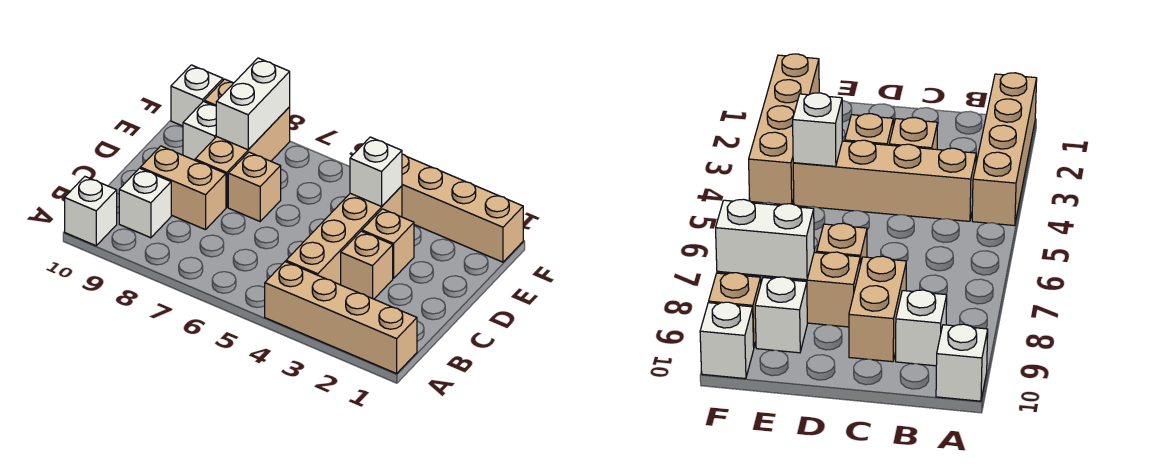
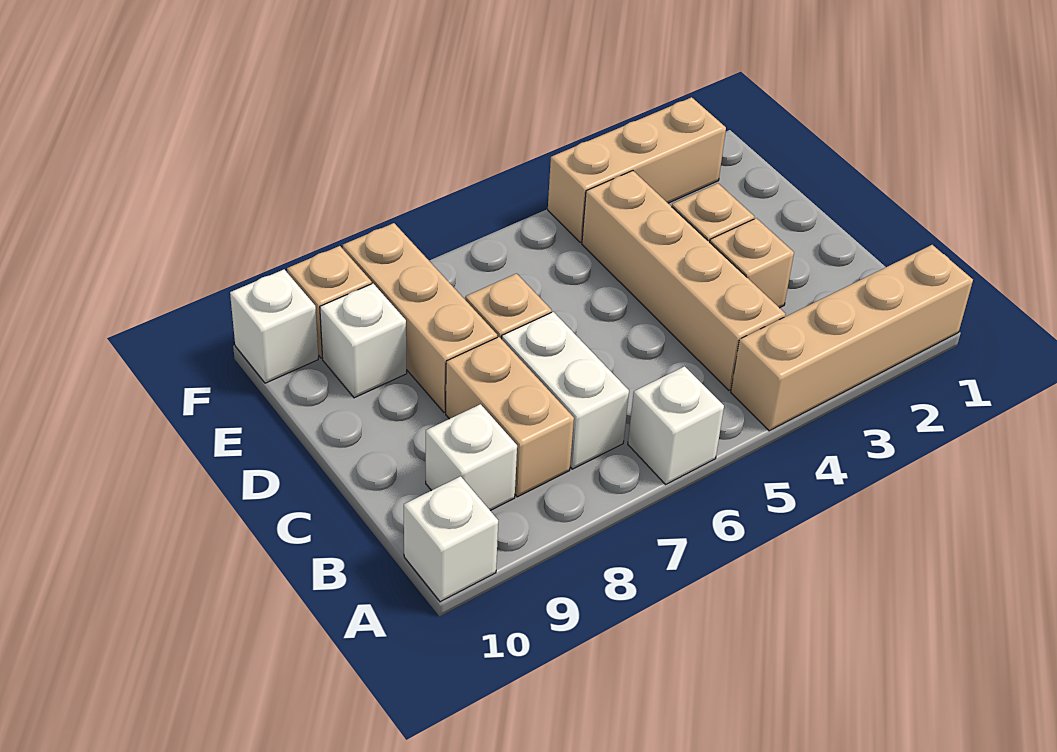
tan 1x2 brick [140,146,226,230] -> tan 1x2 brick turned to [446,337,574,497]
white 1x1 brick [350,137,402,206] -> white 1x1 brick moved to [628,366,724,484]
white 1x2 brick [216,58,290,150] -> white 1x2 brick moved to [502,312,629,469]
tan 1x4 brick [402,154,523,262] -> tan 1x3 brick [548,97,726,242]

